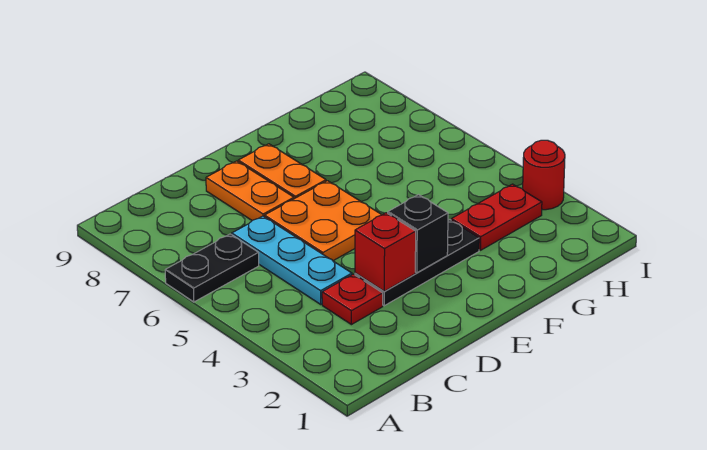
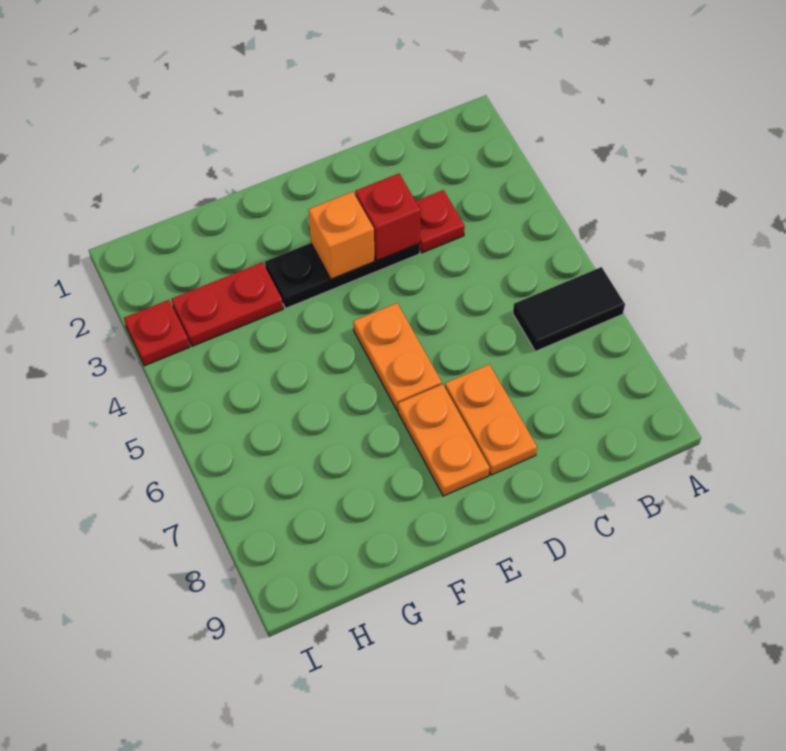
black 1x2 plate [165,234,259,302] -> black 1x2 tile [513,267,625,351]
cyan 1x3 plate [232,216,352,304] -> none
orange 2x2 plate [265,181,382,261] -> orange 1x2 plate [353,303,442,410]
black 1x1 brick [388,195,448,273] -> orange 1x1 brick [308,192,375,279]
red 1x1 round brick [523,140,565,210] -> red 1x1 plate [124,300,189,366]

